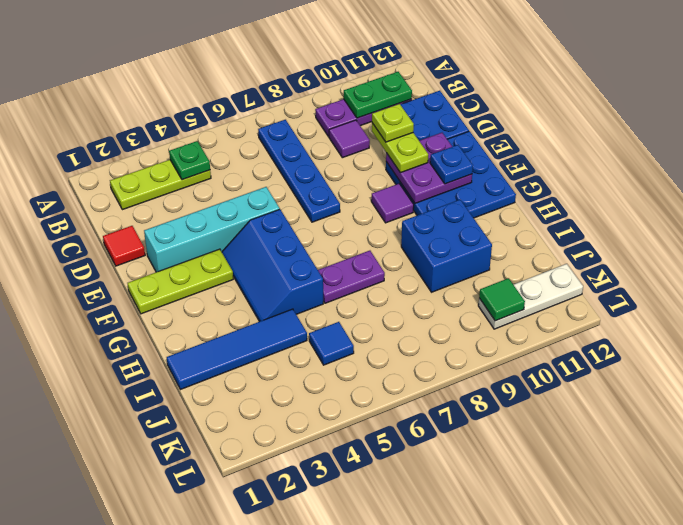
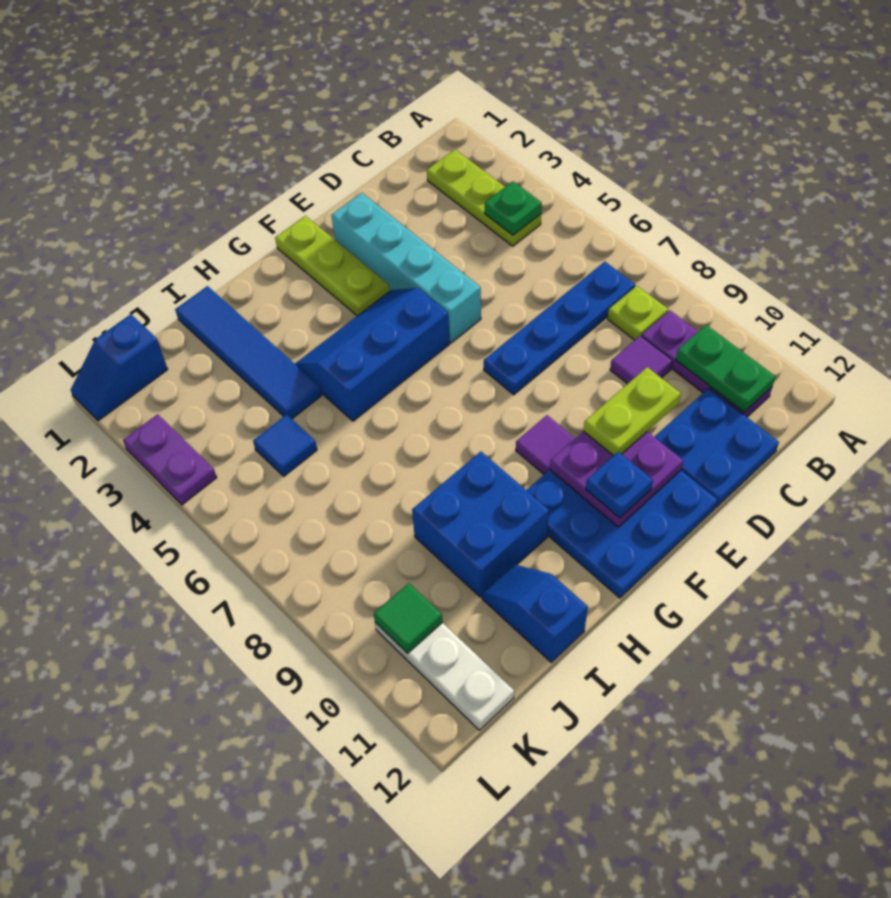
red 1x1 tile [103,226,145,266] -> none
lime 1x1 plate [372,104,414,142] -> lime 1x1 plate moved to [608,286,668,340]
purple 1x2 plate [318,251,385,303] -> purple 1x2 plate moved to [123,414,217,505]
none -> blue 1x2 slope [482,565,588,662]
none -> blue 1x2 slope [71,314,168,421]

